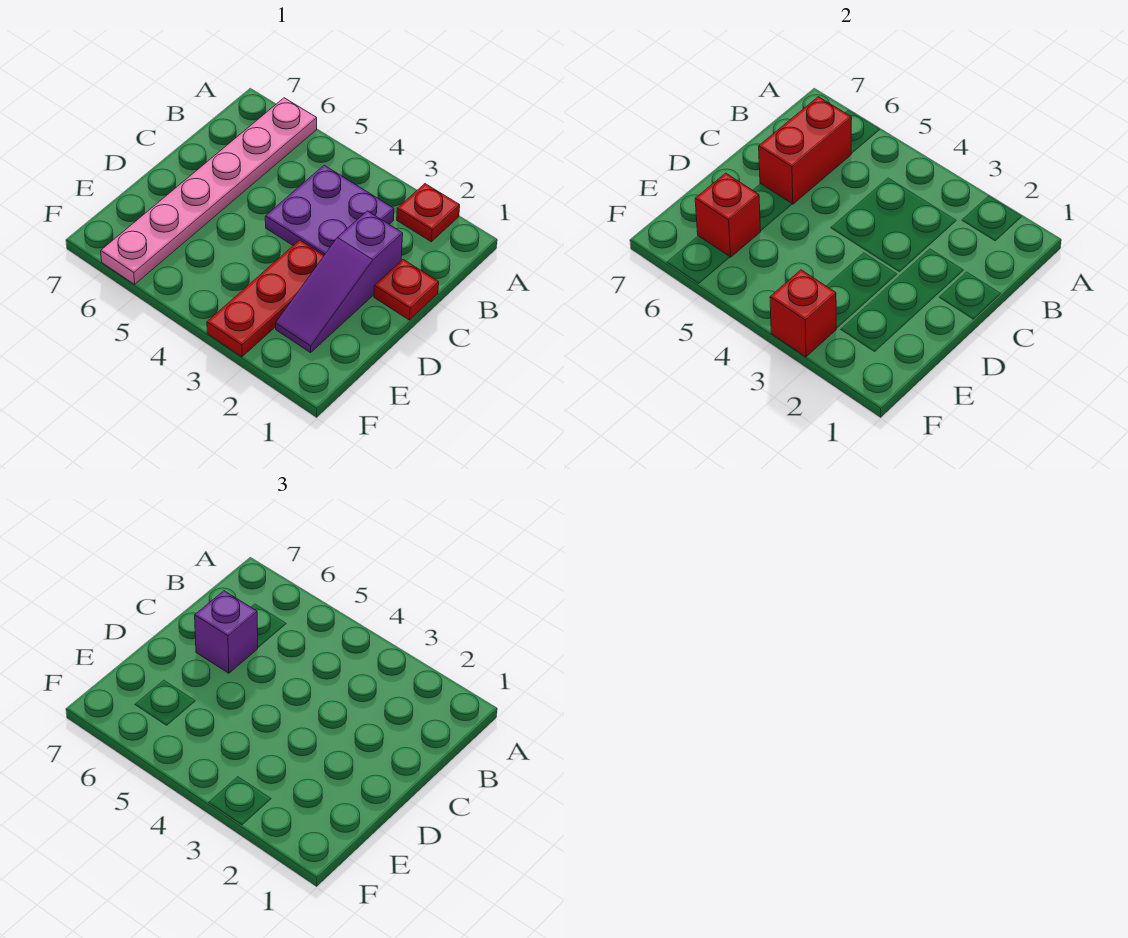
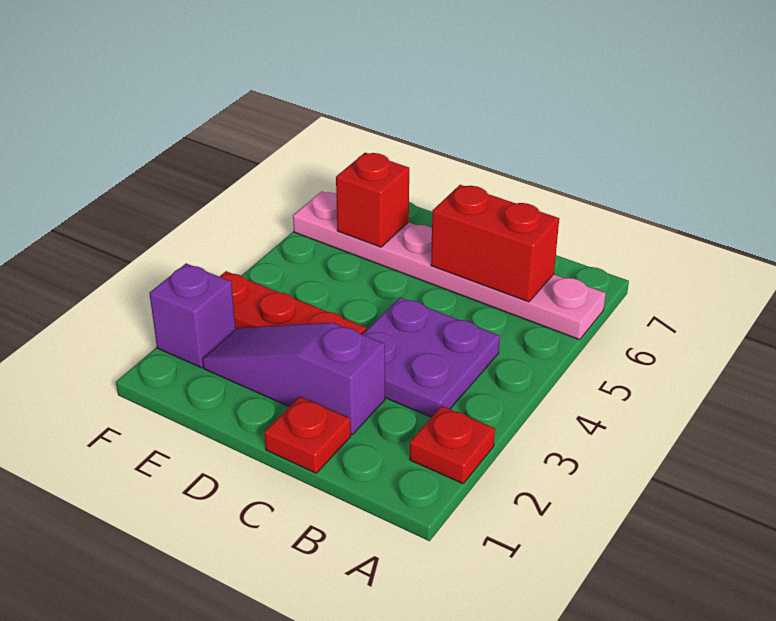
purple 1x1 brick [195,591,258,673] -> purple 1x1 brick moved to [149,263,236,368]
red 1x1 brick [770,270,836,357] -> none

